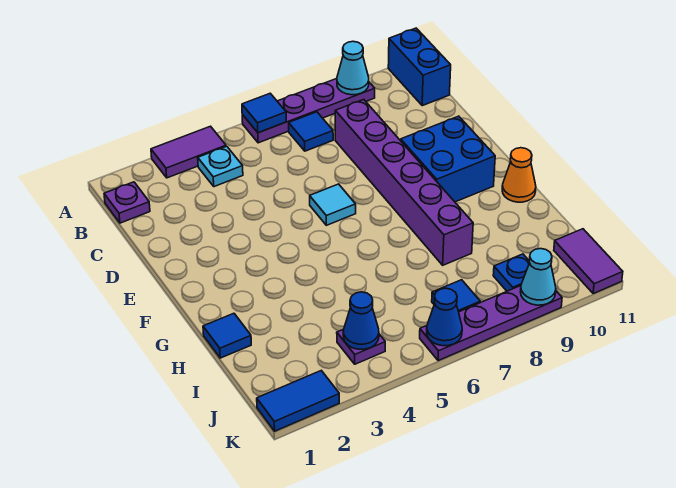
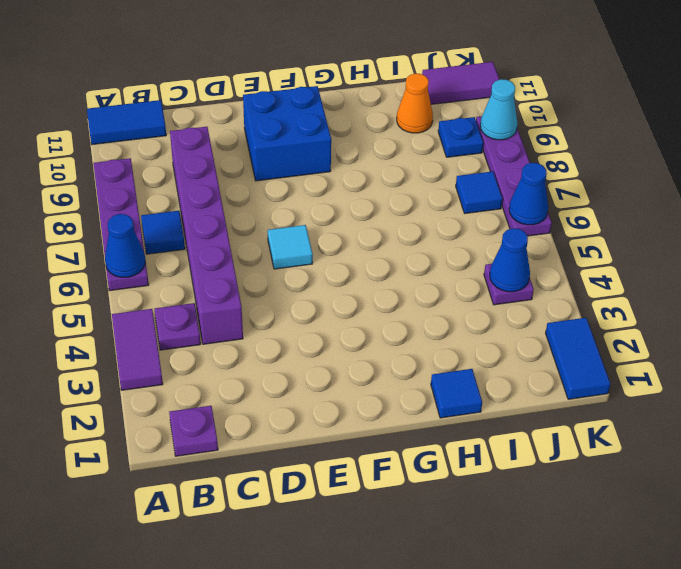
blue 1x1 tile [242,93,286,133] -> blue 1x1 cone [105,214,145,277]
cyan 1x1 cone [337,41,369,95] -> none
blue 1x2 brick [388,28,451,106] -> blue 1x2 tile [87,100,166,145]
cyan 1x1 plate [198,146,243,187] -> purple 1x1 plate [154,303,201,350]
purple 1x6 brick [335,100,473,265] -> purple 1x6 brick turned to [170,127,243,344]
orange 1x1 cone [502,148,536,202] -> orange 1x1 cone moved to [397,74,433,133]

